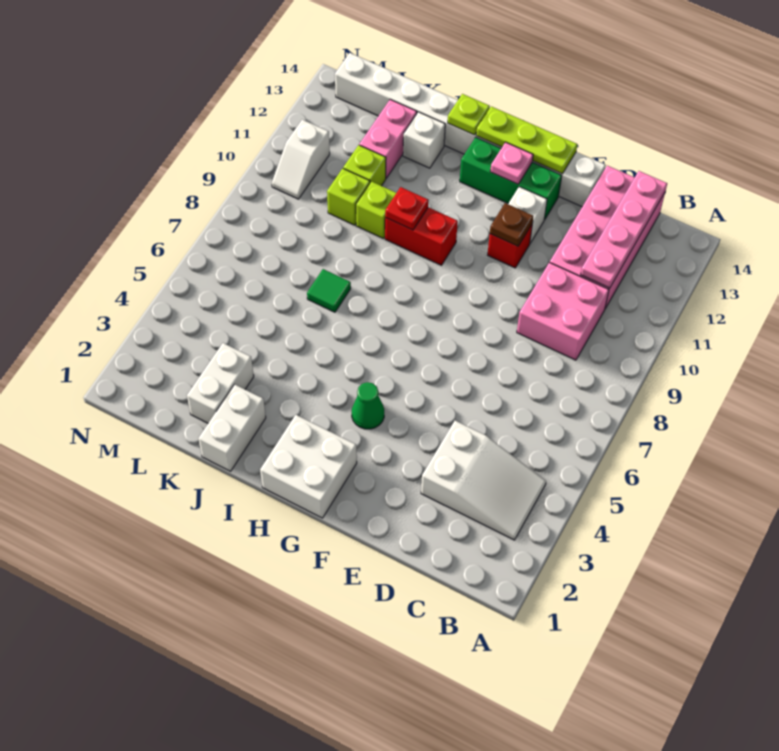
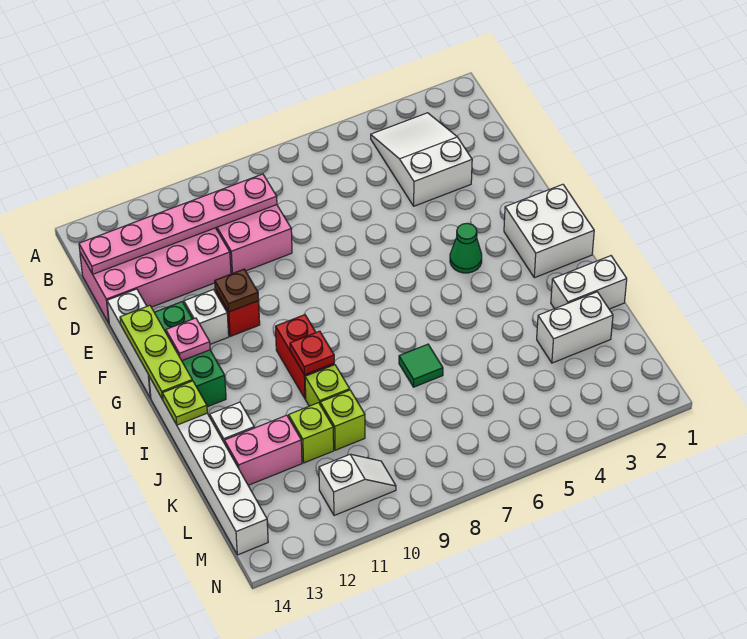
pink 1x4 plate [581,171,667,288] -> pink 1x6 plate [79,174,277,274]

